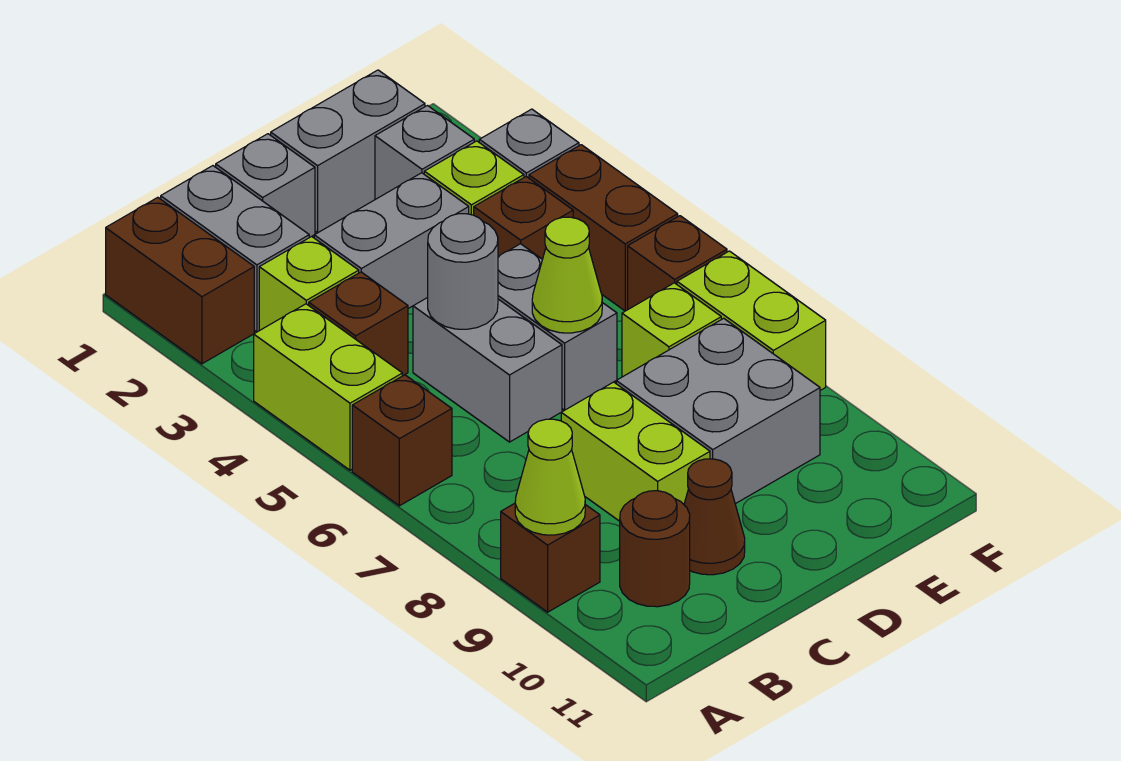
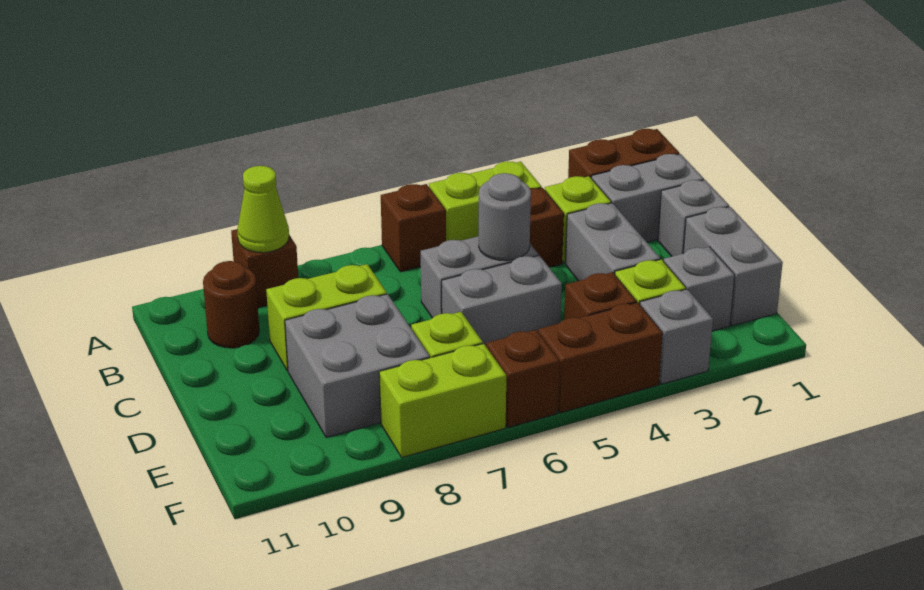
brown 1x1 cone [684,459,745,575] -> none
lime 1x1 cone [532,217,602,333] -> none

